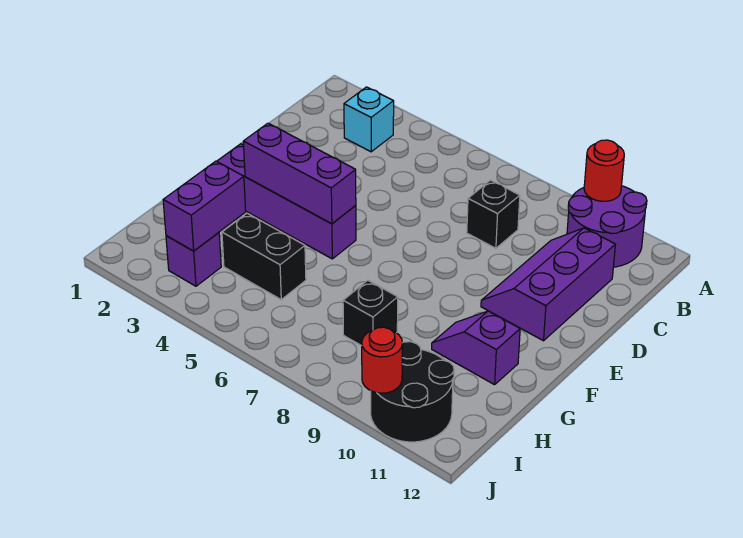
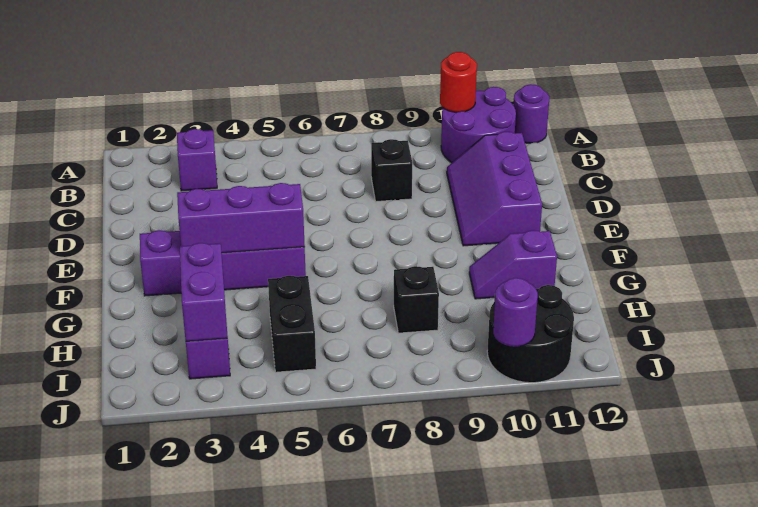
none -> purple 1x1 round brick [513,84,549,143]
cyan 1x1 brick [344,87,394,152] -> purple 1x1 brick [177,129,217,191]
black 1x2 brick [222,213,306,299] -> black 1x2 brick turned to [268,276,316,372]
red 1x1 round brick [362,327,403,393] -> purple 1x1 round brick [493,278,538,347]

